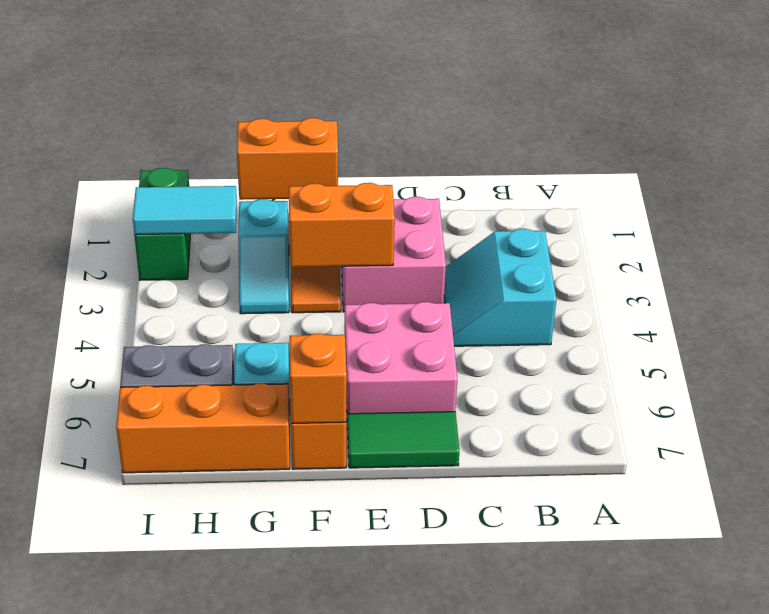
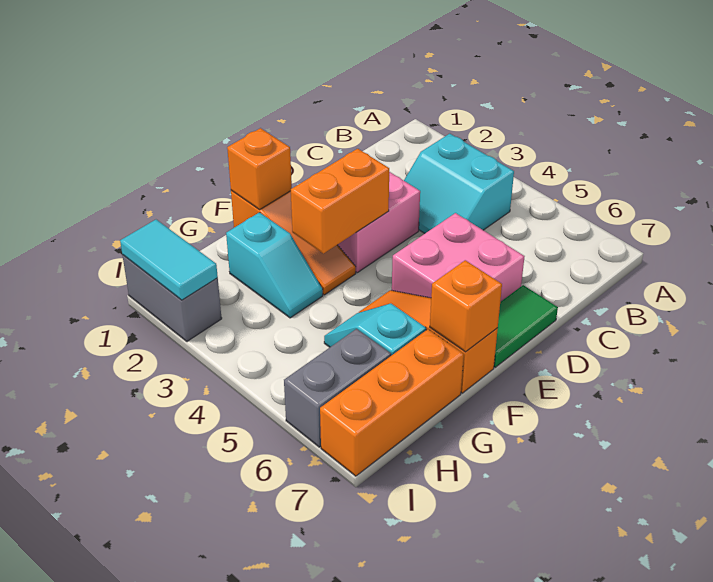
orange 1x2 brick [237,118,338,200] -> orange 1x1 brick [227,128,292,209]
cyan 1x2 tile [133,186,237,235] -> cyan 1x2 tile turned to [120,220,218,300]
green 1x2 brick [134,168,190,280] -> grey 1x2 brick [122,255,222,341]

